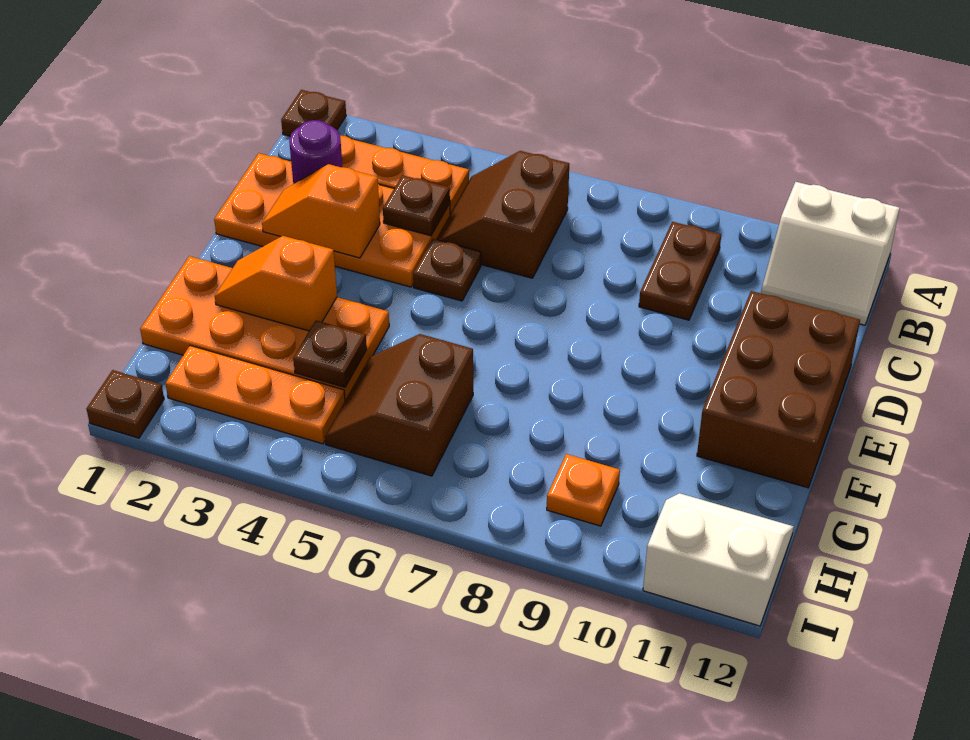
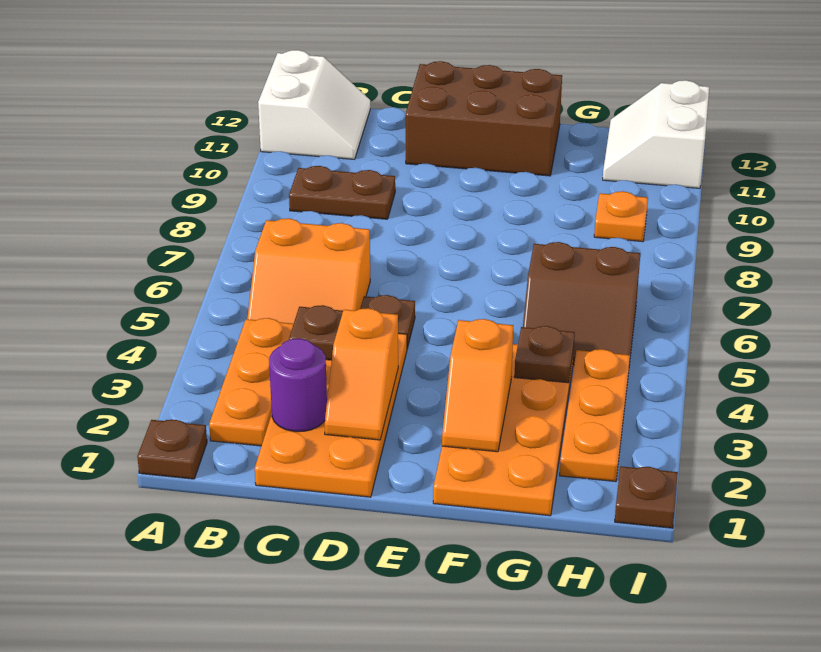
brown 2x2 slope [436,151,569,278] -> orange 2x2 slope [247,218,370,324]

